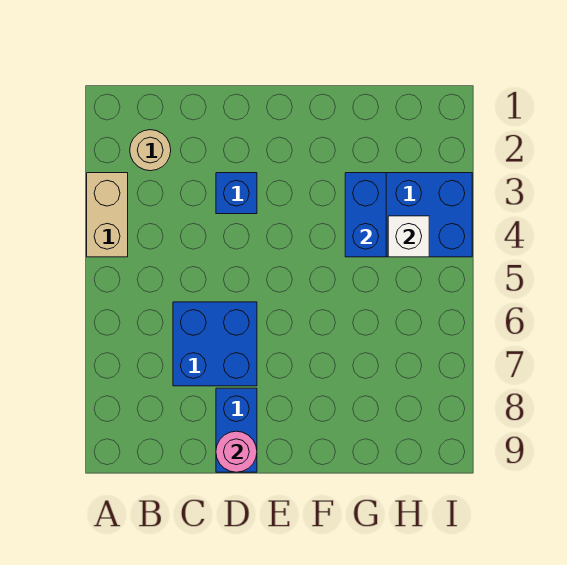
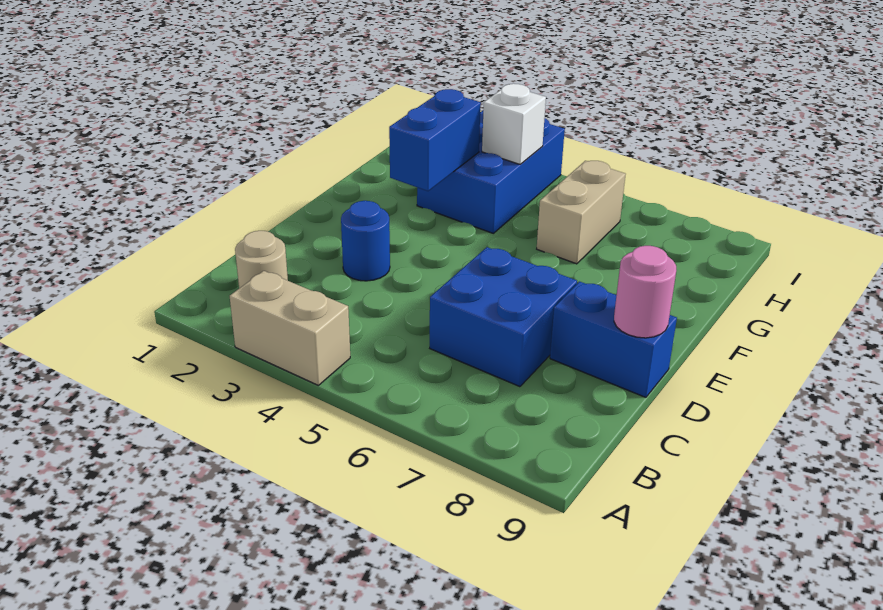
blue 1x1 brick [216,173,257,214] -> blue 1x1 round brick [341,201,390,281]
blue 1x2 brick [345,173,386,257] -> blue 1x2 brick turned to [389,89,481,191]
none -> tan 1x2 brick [537,161,626,264]

